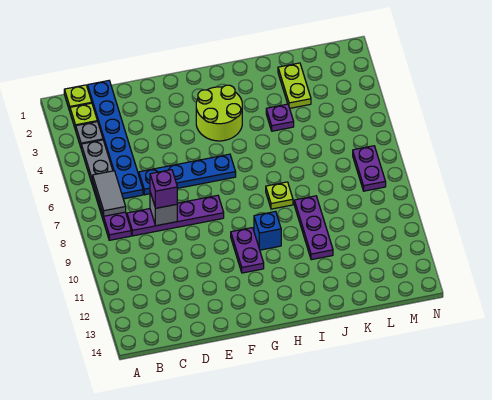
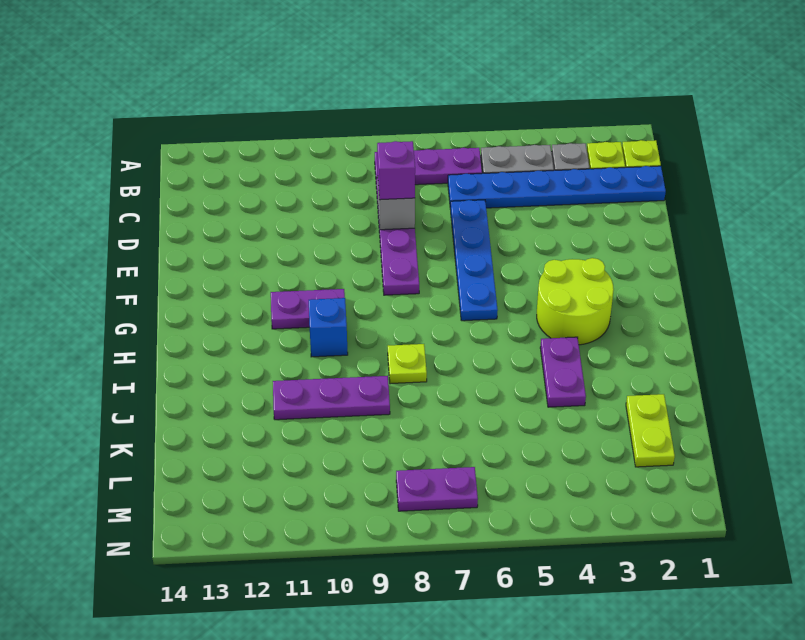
grey 1x2 tile [93,171,126,216] -> none
purple 1x1 plate [266,104,294,131] -> purple 1x2 plate [540,337,586,407]
lime 1x2 plate [278,63,311,108] -> lime 1x2 plate turned to [626,394,675,467]

